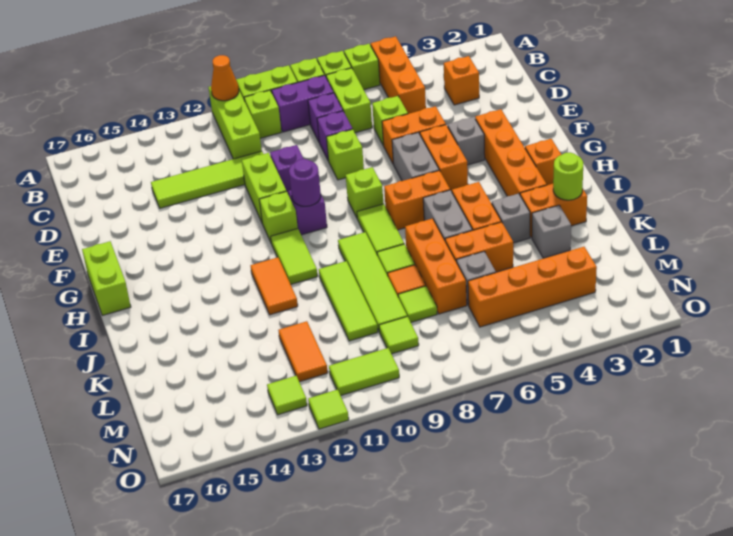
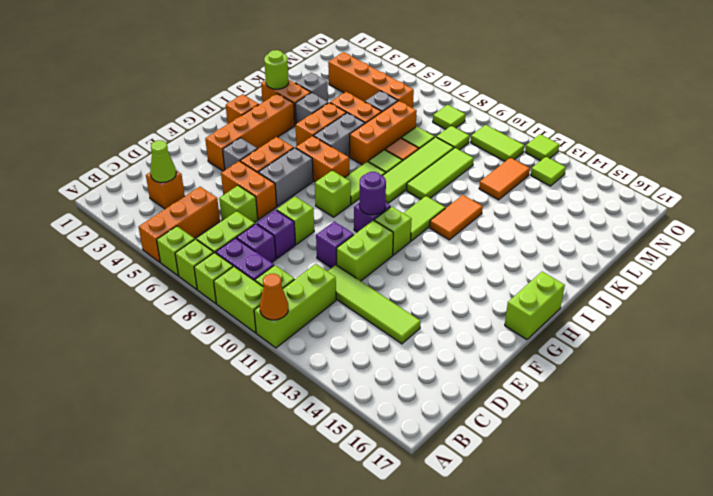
none -> lime 1x1 cone [150,140,176,183]
none -> lime 1x1 tile [433,105,466,129]

